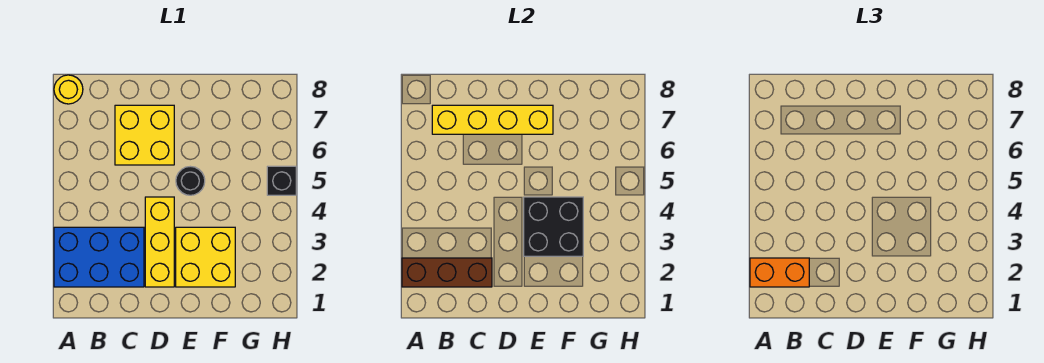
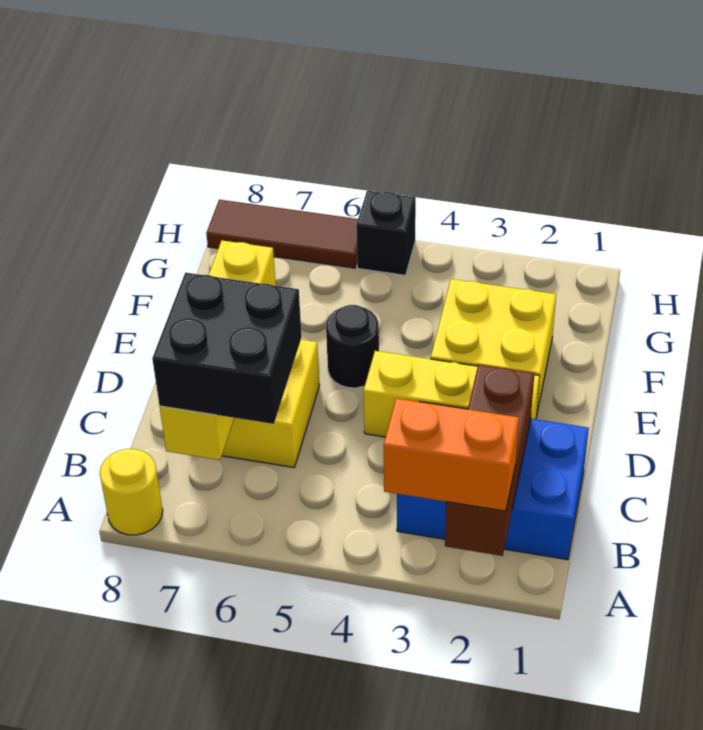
blue 2x3 brick [54,227,144,287] -> blue 2x3 brick turned to [397,402,589,560]
orange 1x2 brick [750,258,809,287] -> orange 1x2 brick turned to [384,398,519,511]
black 2x2 brick [524,197,583,256] -> black 2x2 brick moved to [152,273,302,424]
none -> brown 1x3 tile [206,200,358,268]

